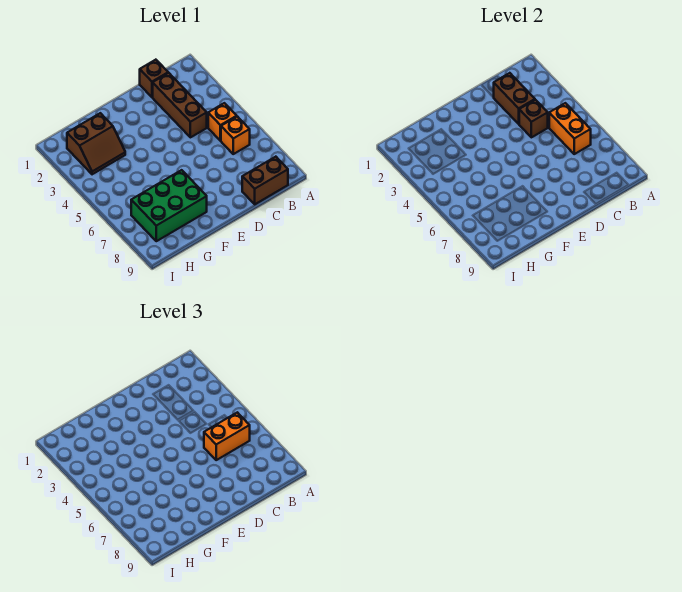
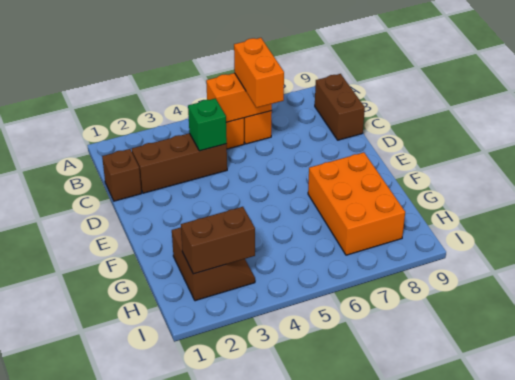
brown 1x2 brick [494,73,535,124] -> brown 1x2 brick moved to [181,207,255,274]
brown 1x1 brick [519,100,548,137] -> green 1x1 brick [188,98,227,151]
green 2x3 brick [131,170,207,241] -> orange 2x3 brick [308,152,405,255]

